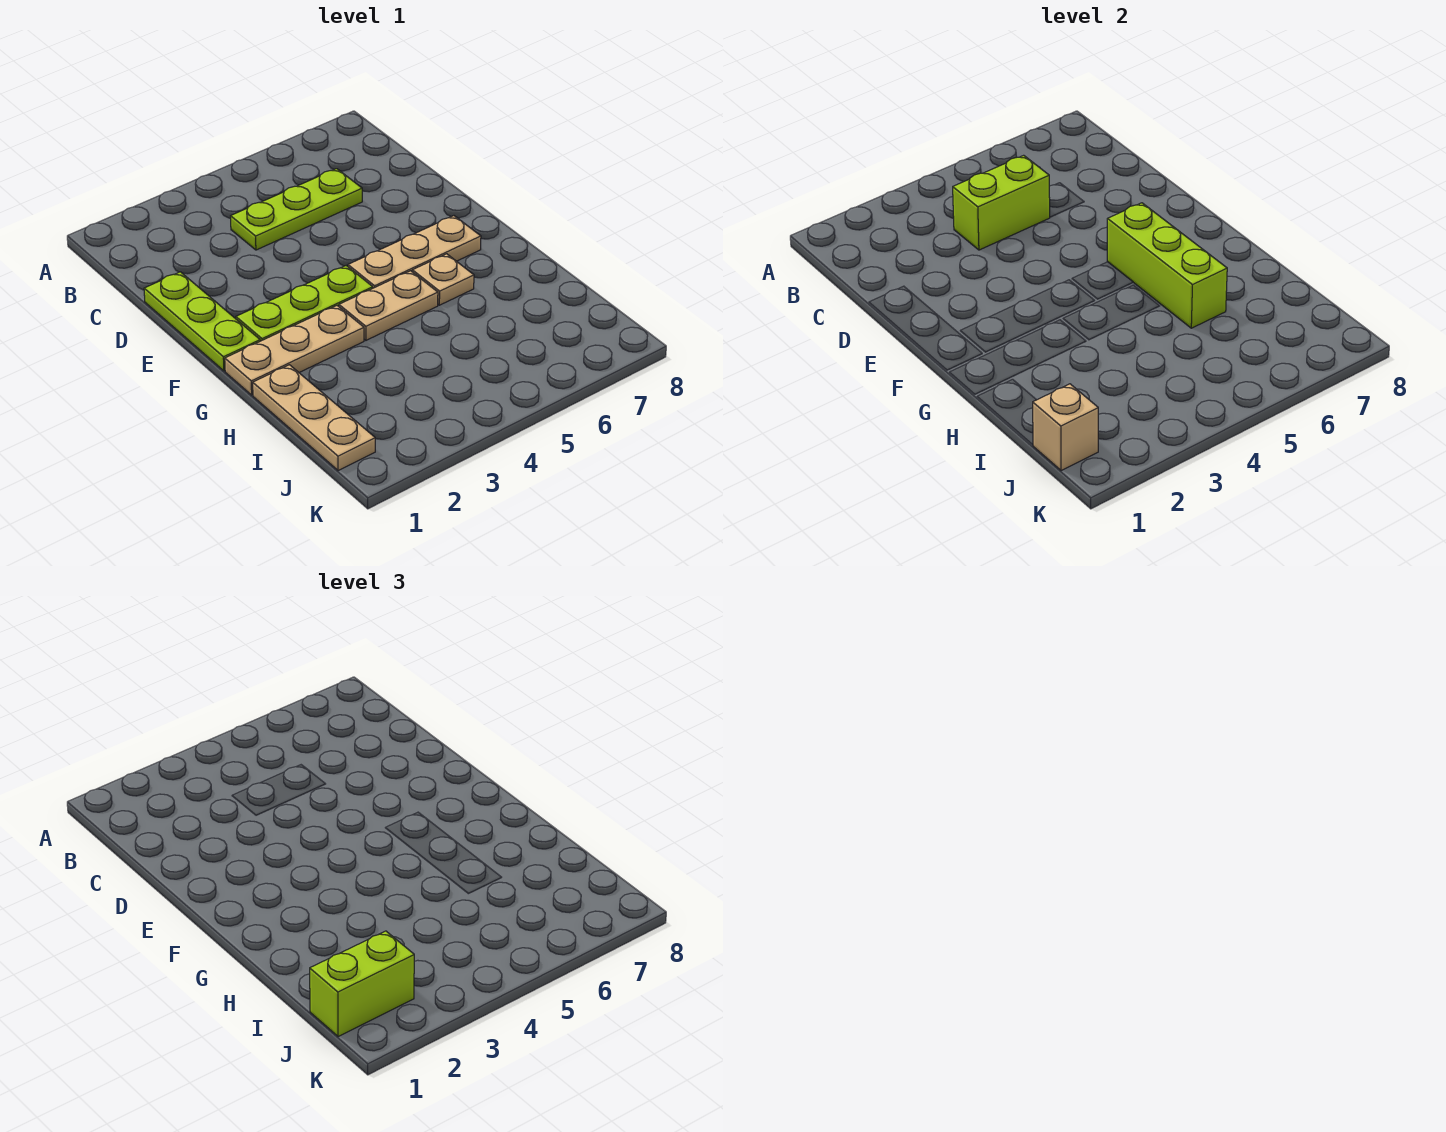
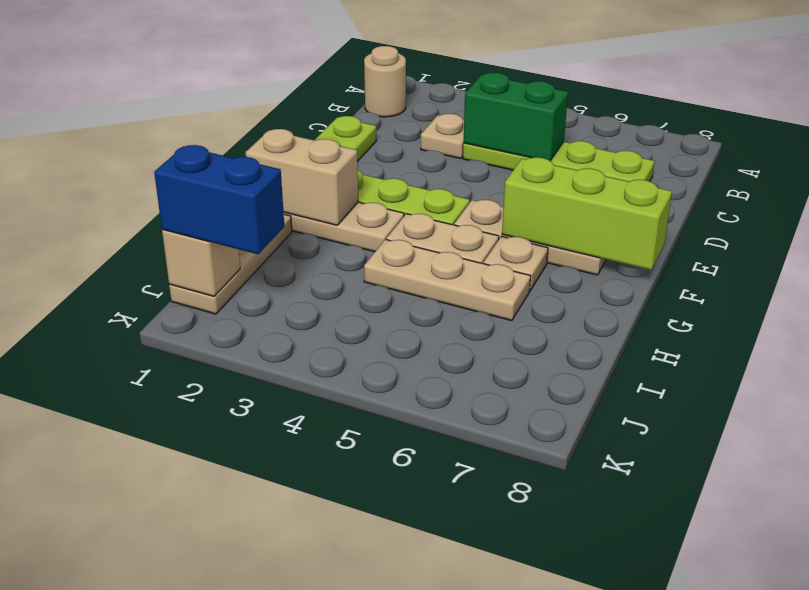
none -> tan 1x1 round brick [364,46,406,117]
none -> tan 1x1 plate [421,114,464,159]
lime 1x3 plate [231,169,362,250] -> lime 1x4 plate [463,141,655,181]
lime 1x2 brick [953,155,1050,250] -> green 1x2 brick [464,72,568,161]
lime 1x3 brick [1107,203,1227,328] -> lime 1x3 brick turned to [502,157,672,270]
none -> tan 1x2 brick [246,129,358,225]
none -> tan 1x3 plate [364,240,531,321]
lime 1x2 brick [310,931,414,1037] -> blue 1x2 brick [154,145,284,254]

